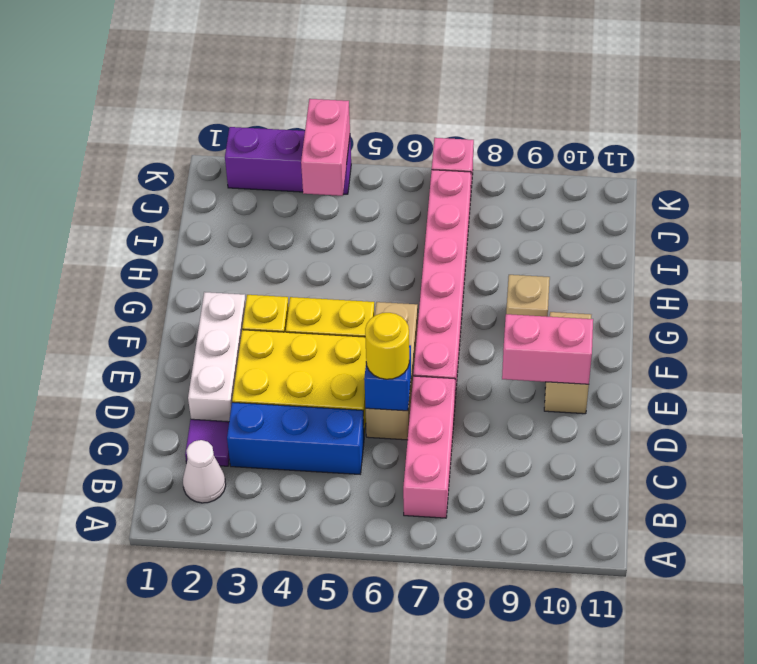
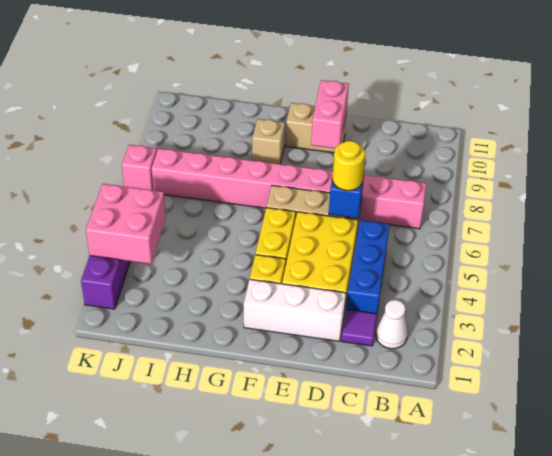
pink 1x2 brick [301,99,350,196] -> pink 2x2 brick [86,184,166,264]

